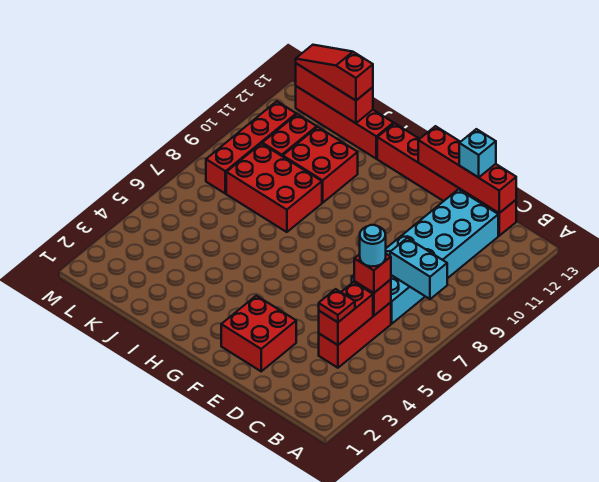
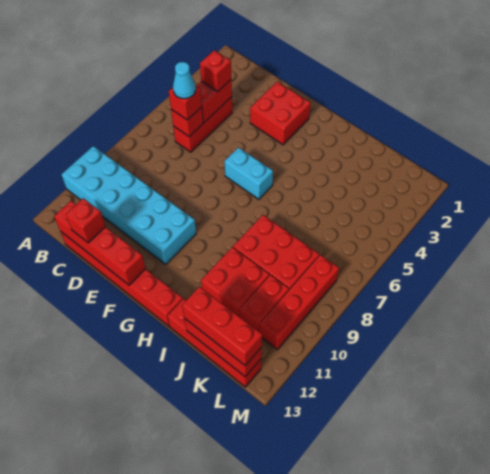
cyan 1x2 brick [390,238,447,299] -> cyan 1x2 brick moved to [224,148,273,199]
red 1x1 plate [319,289,355,322] -> red 1x1 brick [200,50,231,92]
cyan 1x1 round brick [360,225,386,267] -> cyan 1x1 cone [173,62,196,99]
cyan 2x6 brick [352,189,498,324] -> cyan 2x6 brick turned to [61,146,196,264]
cyan 1x1 brick [459,129,496,177] -> red 1x1 brick [66,198,105,243]
red 1x3 slope [296,45,373,100] -> red 1x3 brick [182,287,262,365]

